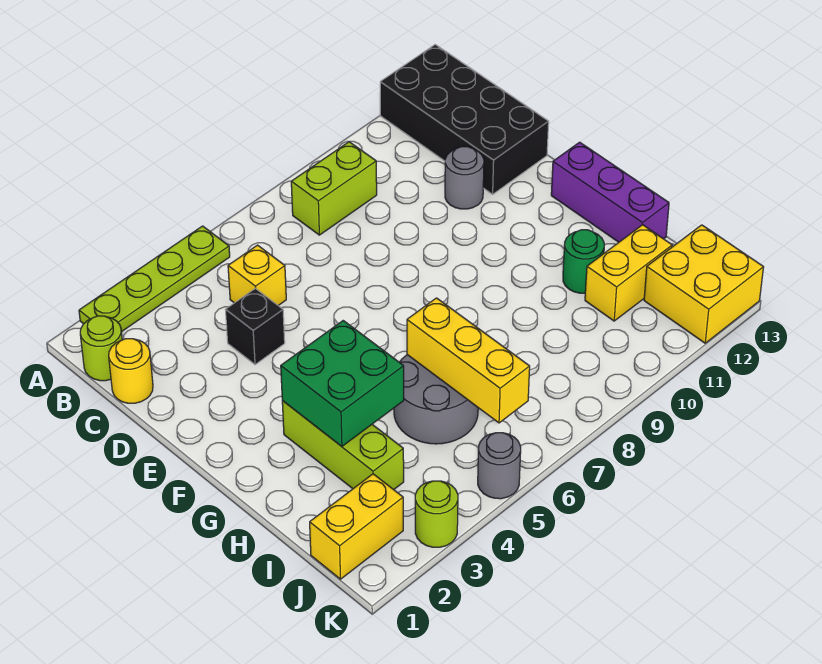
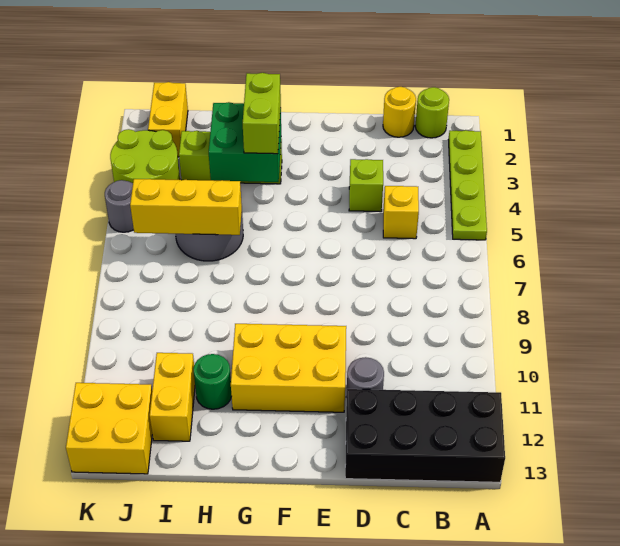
lime 1x2 brick [291,142,377,235] -> lime 1x2 brick moved to [243,73,281,154]
black 1x1 brick [226,288,285,365] -> lime 1x1 brick [349,159,383,212]
none -> yellow 2x3 brick [231,324,346,412]
purple 1x3 brick [551,142,669,242] -> none
lime 1x1 round brick [415,481,458,547] -> lime 2x2 round brick [110,129,180,183]

